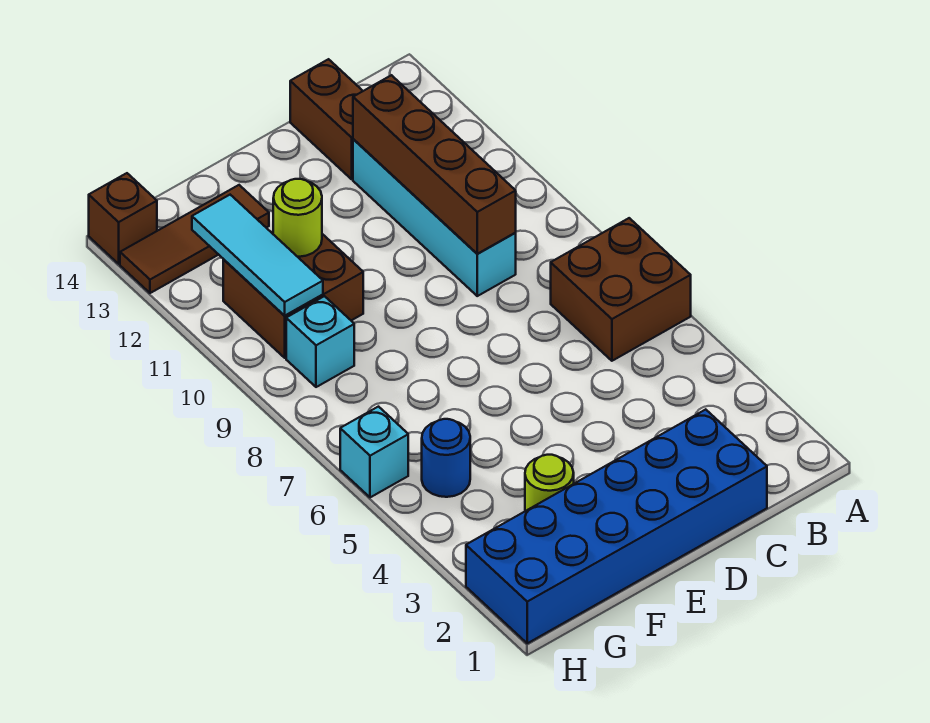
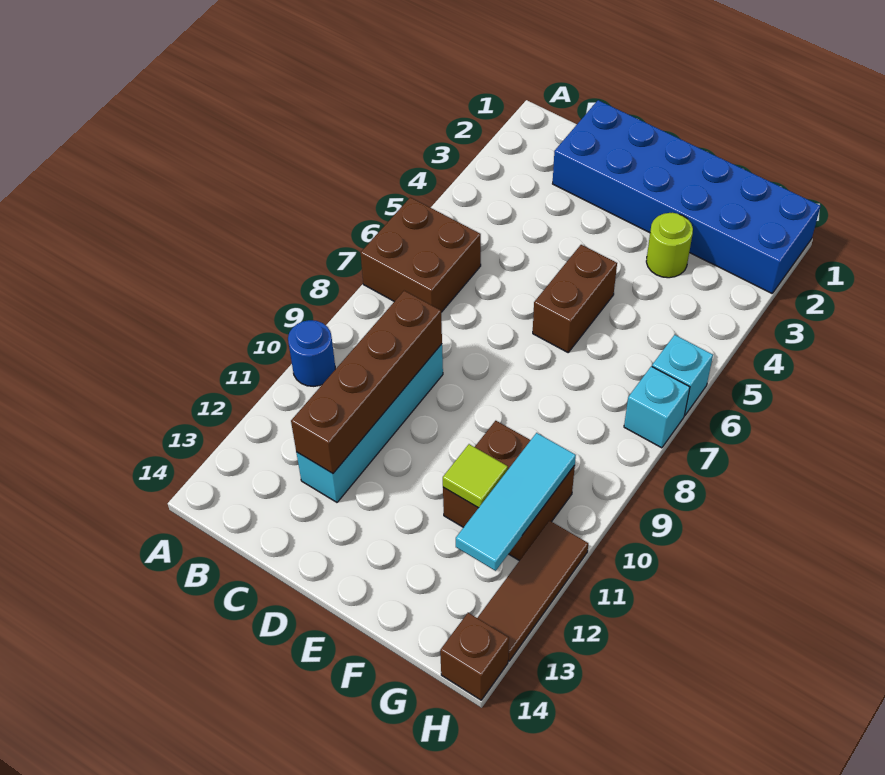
brown 1x2 brick [290,59,363,179] -> brown 1x2 brick moved to [533,245,617,352]
lime 1x1 round brick [273,179,322,257] -> lime 1x1 tile [443,444,508,508]
brown 1x3 tile [120,185,269,293] -> brown 1x3 tile turned to [478,521,588,661]
blue 1x1 round brick [422,419,470,497] -> blue 1x1 round brick moved to [288,320,335,386]
cyan 1x1 brick [286,296,354,387] -> cyan 1x1 brick moved to [624,366,690,448]

